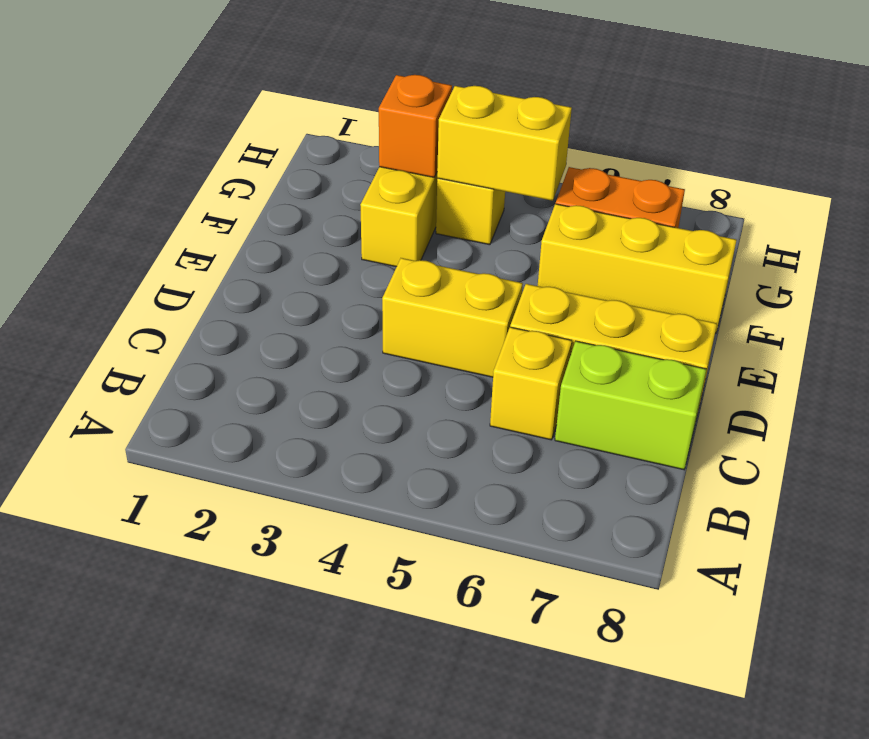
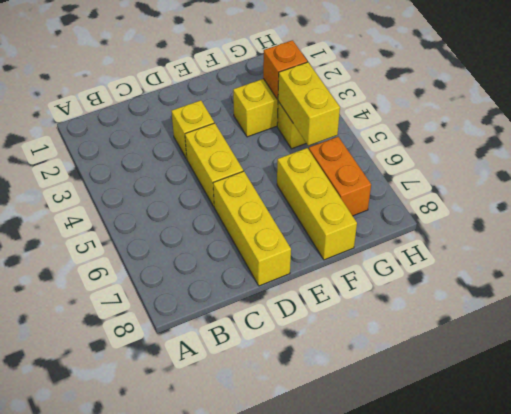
yellow 1x1 brick [490,327,572,440] -> yellow 1x1 brick moved to [172,100,214,158]
lime 1x2 brick [555,341,706,470] -> none

